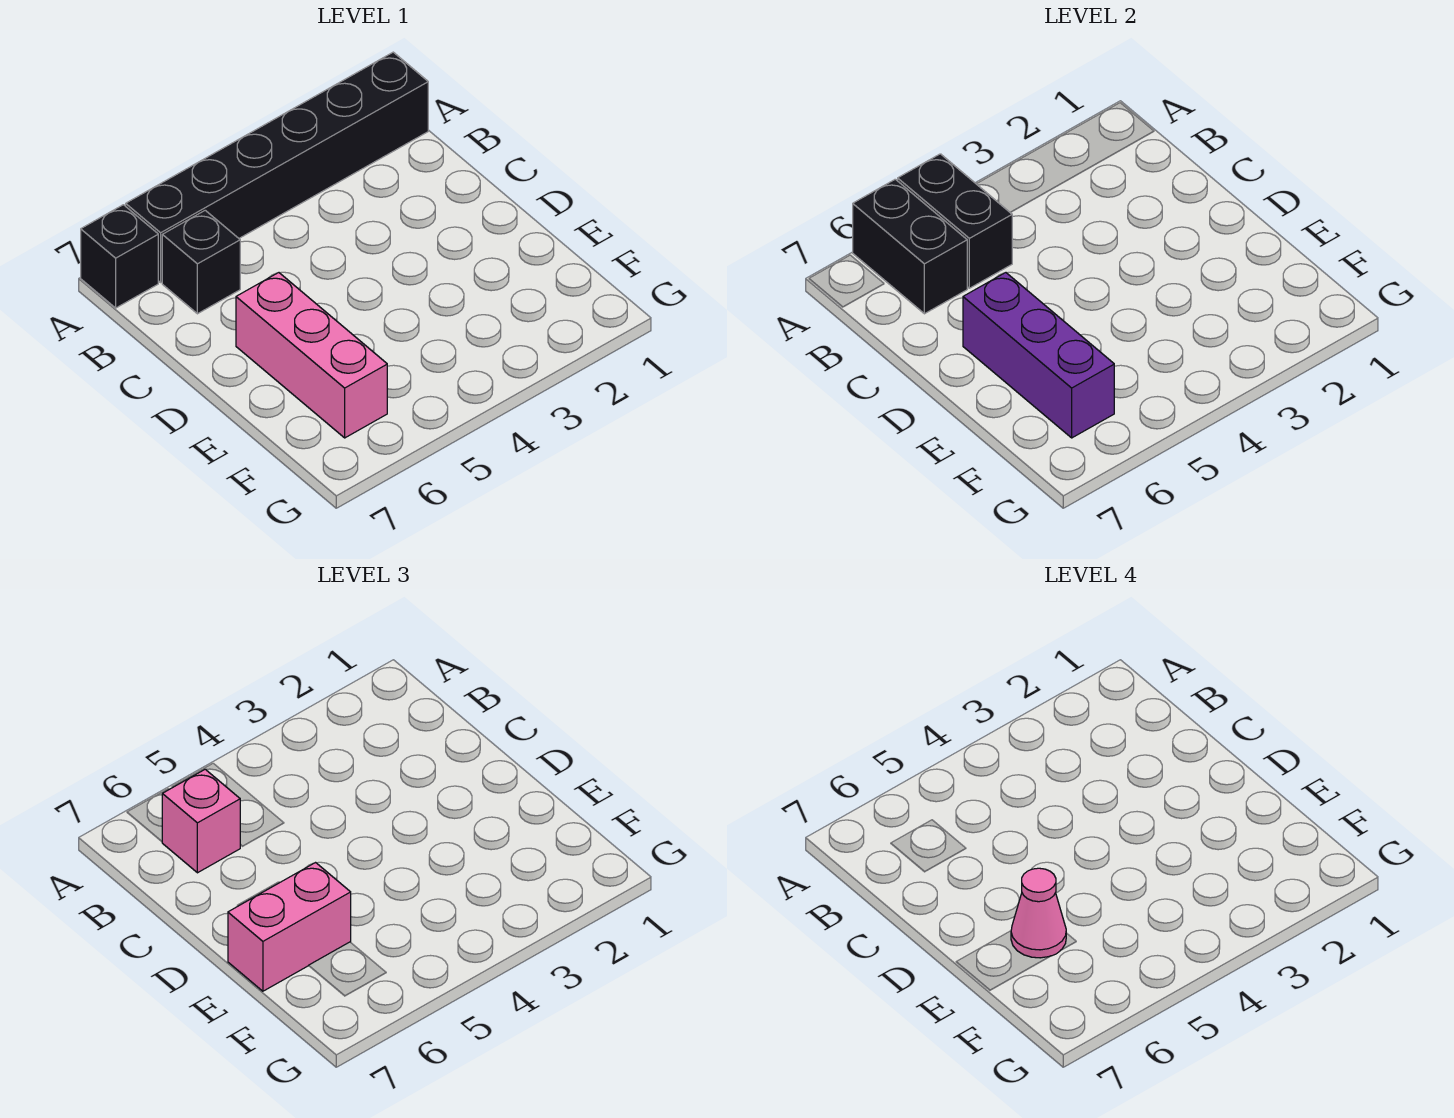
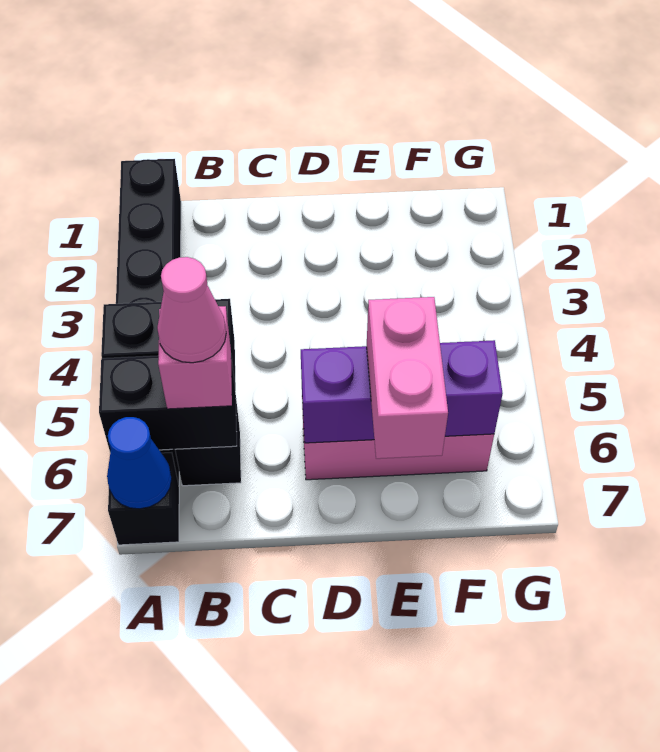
none -> blue 1x1 cone [107,417,172,509]
pink 1x1 cone [1011,868,1066,958] -> pink 1x1 cone moved to [157,257,226,363]

